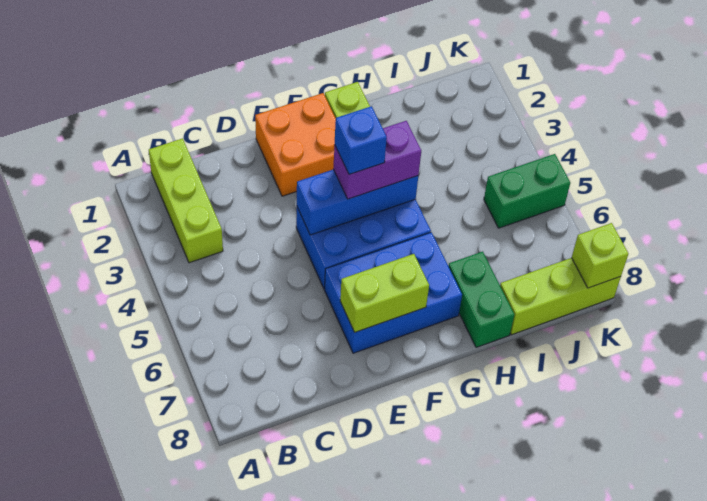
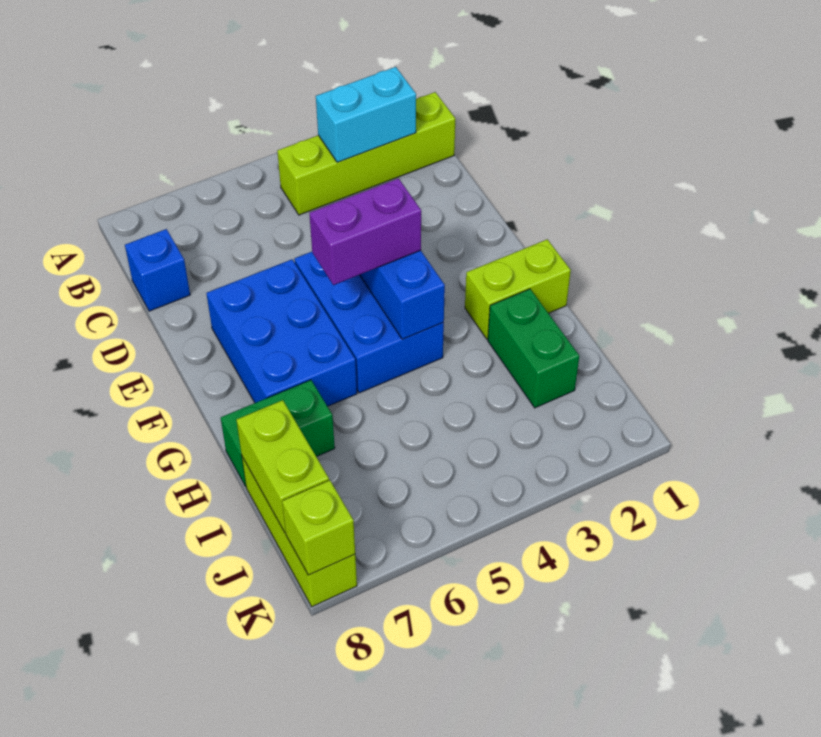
lime 1x3 brick [149,139,223,263] -> lime 1x4 brick [277,92,455,215]
none -> cyan 1x2 brick [316,67,416,162]
orange 2x2 brick [255,93,336,196] -> none
lime 1x2 brick [340,254,429,332] -> lime 1x2 brick moved to [236,400,329,533]
purple 1x2 brick [333,121,421,199] -> purple 1x2 brick turned to [309,179,421,285]
blue 1x1 brick [335,106,387,174] -> blue 1x1 brick moved to [125,229,190,311]
green 1x2 brick [484,154,570,228] -> green 1x2 brick moved to [488,289,579,408]

